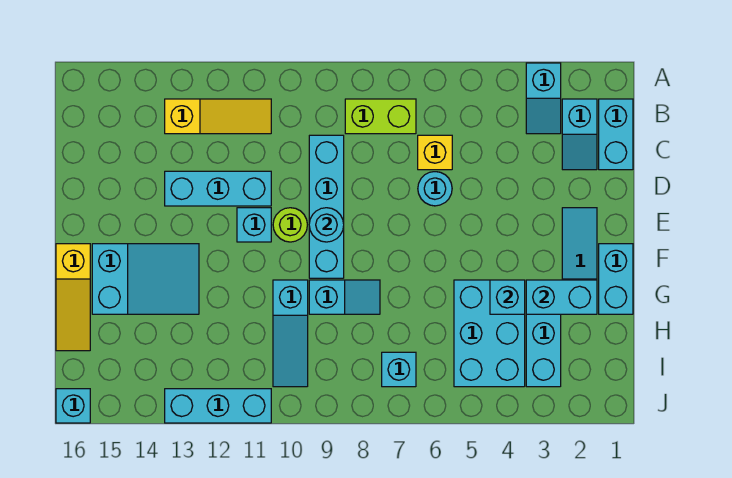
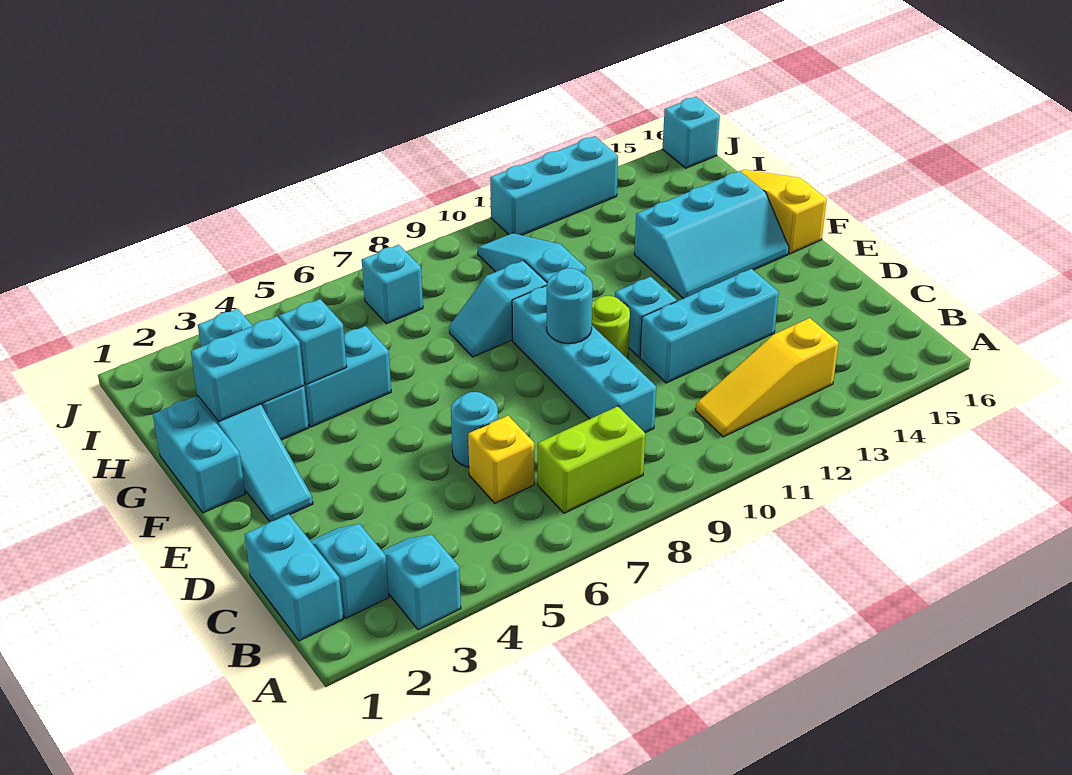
cyan 2x3 slope [92,244,199,314] -> cyan 2x3 slope turned to [634,171,789,299]
cyan 2x3 brick [454,280,525,387] -> cyan 1x2 brick [304,326,391,427]

